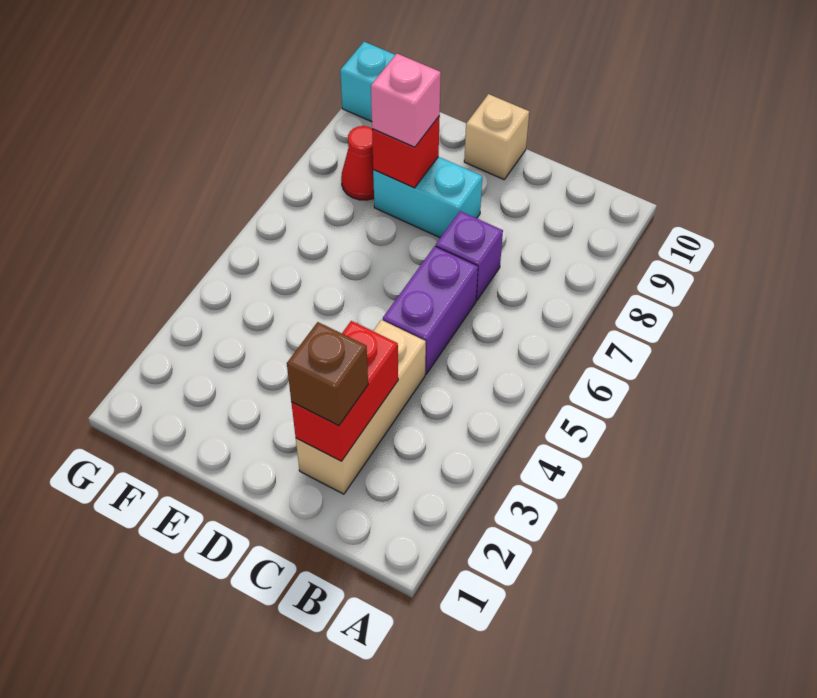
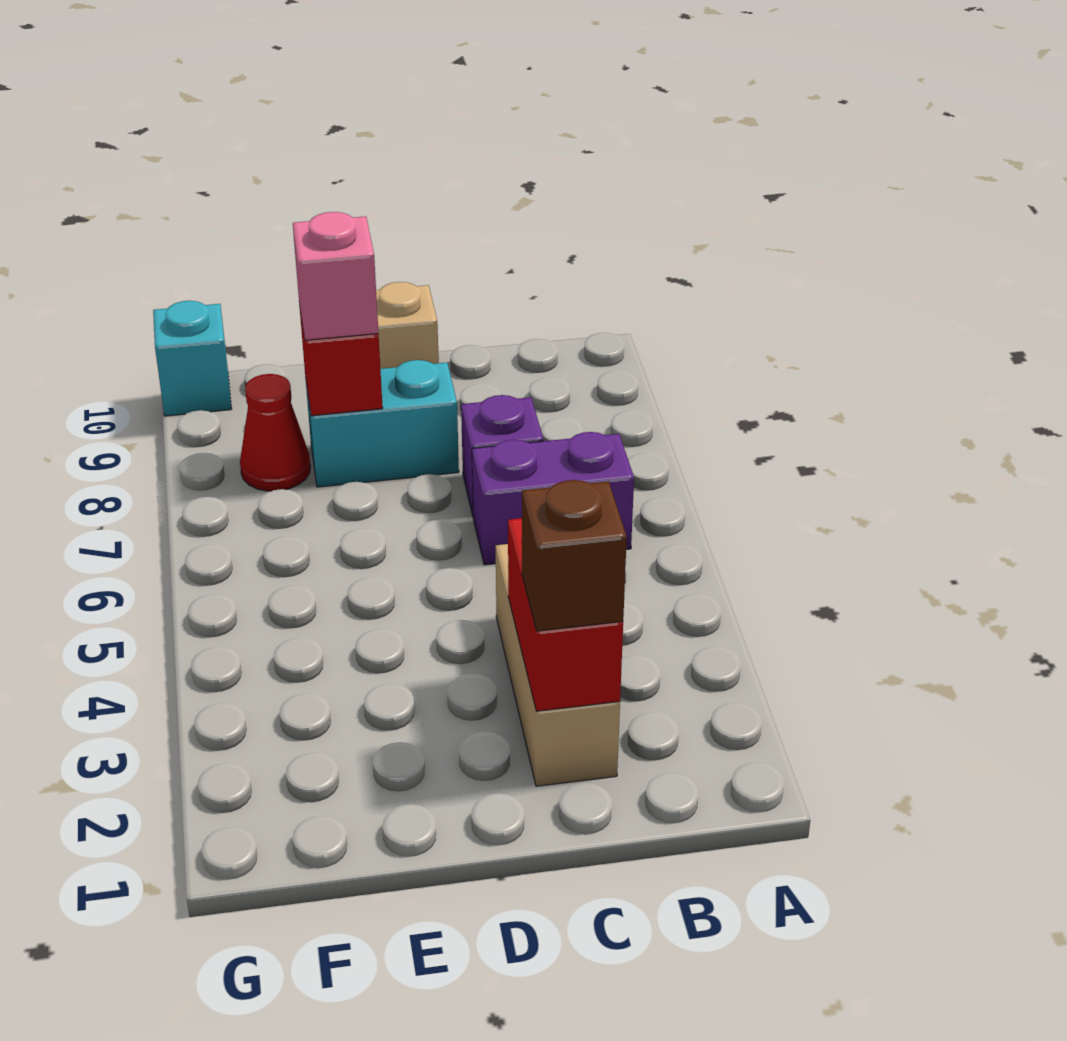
purple 1x2 brick [383,246,478,374] -> purple 1x2 brick turned to [472,432,634,565]

